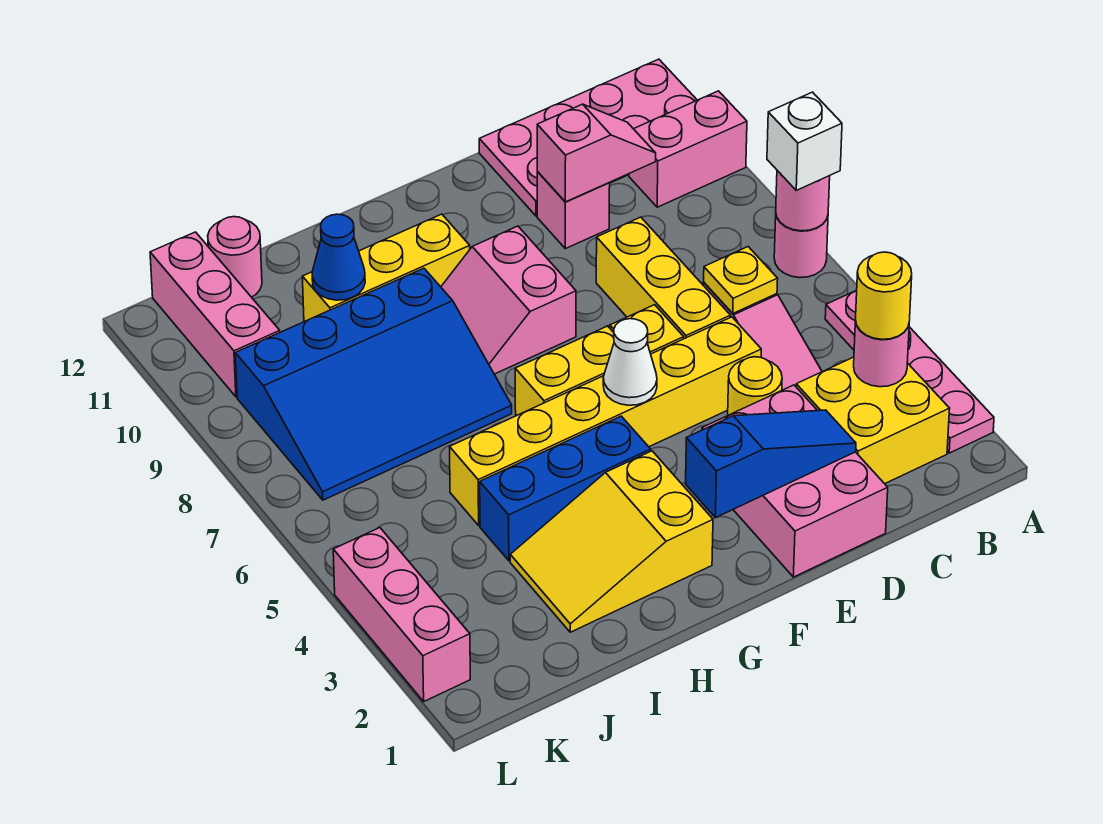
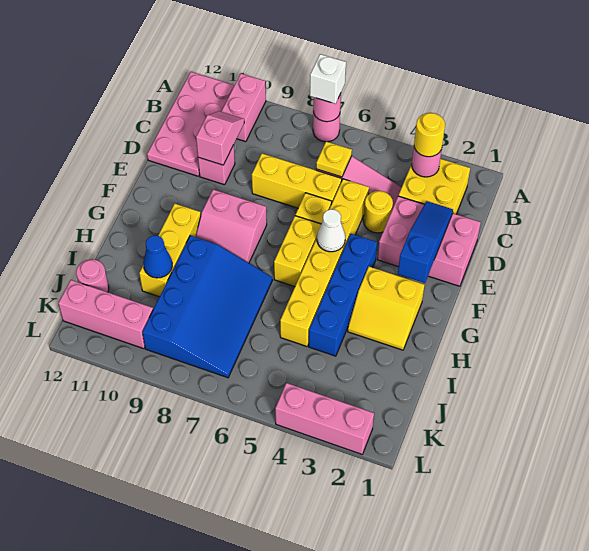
pink 1x4 plate [825,290,994,453] -> none
yellow 2x3 slope [510,451,713,632] -> yellow 2x2 slope [348,267,424,350]
blue 1x3 brick [480,416,651,561] -> blue 1x4 brick [309,234,377,356]

